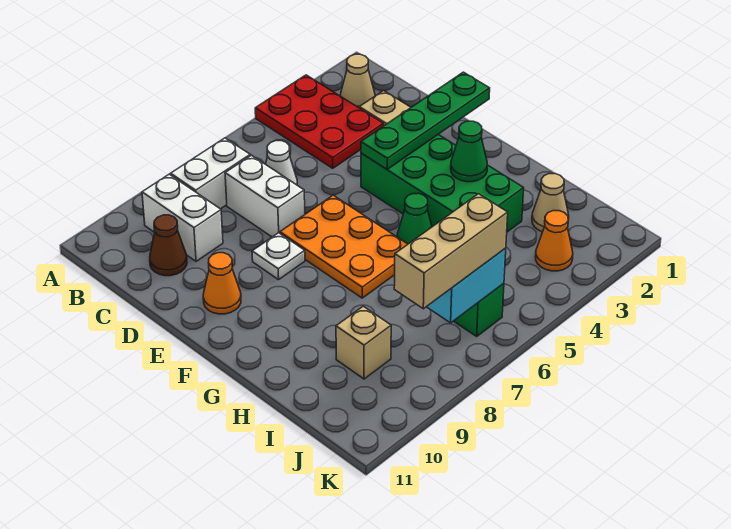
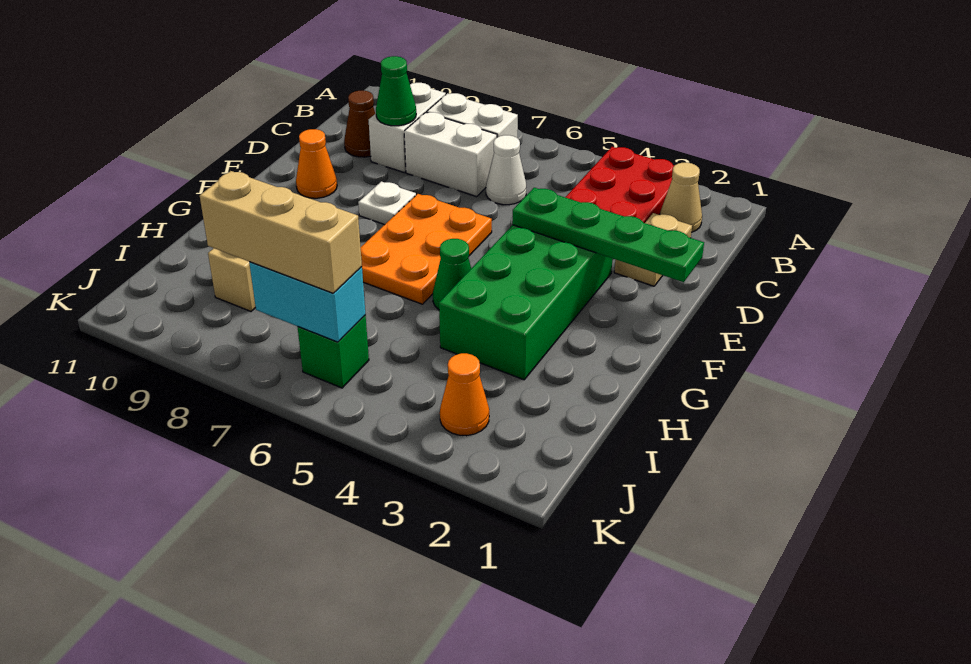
white 1x2 brick [225,155,305,237] -> white 1x2 brick turned to [404,112,497,197]
green 1x1 cone [451,121,487,182] -> green 1x1 cone moved to [376,56,416,126]
tan 1x1 cone [532,174,569,232] -> none

